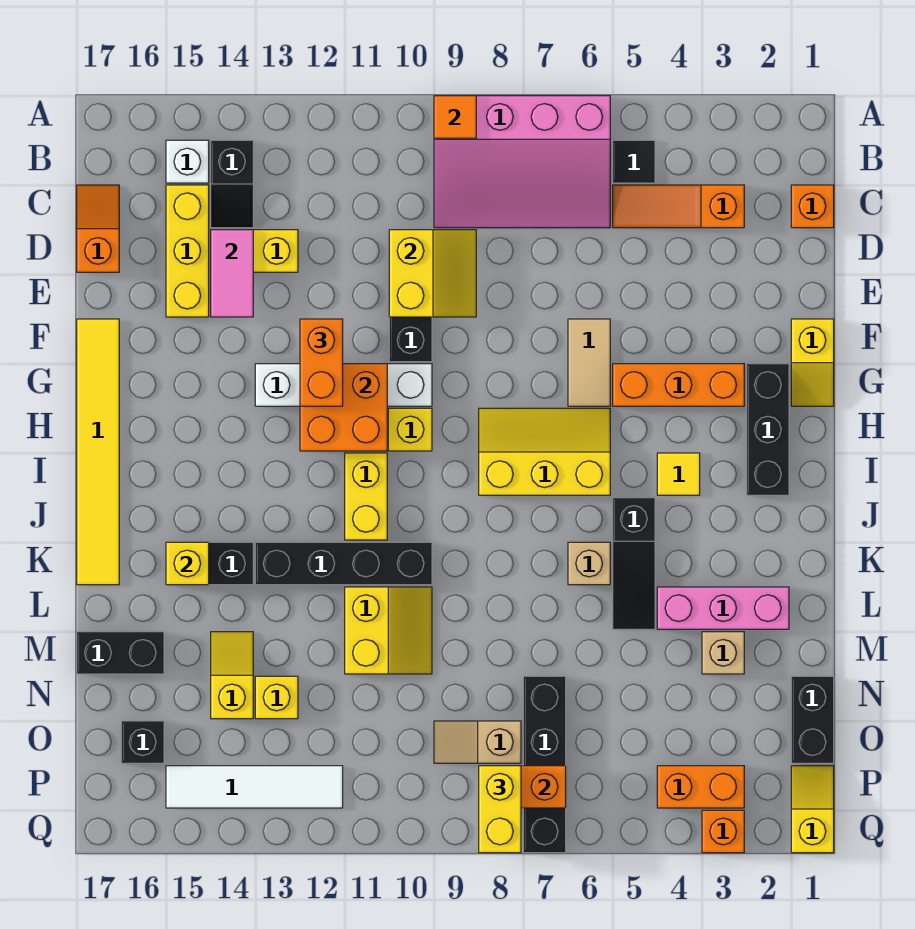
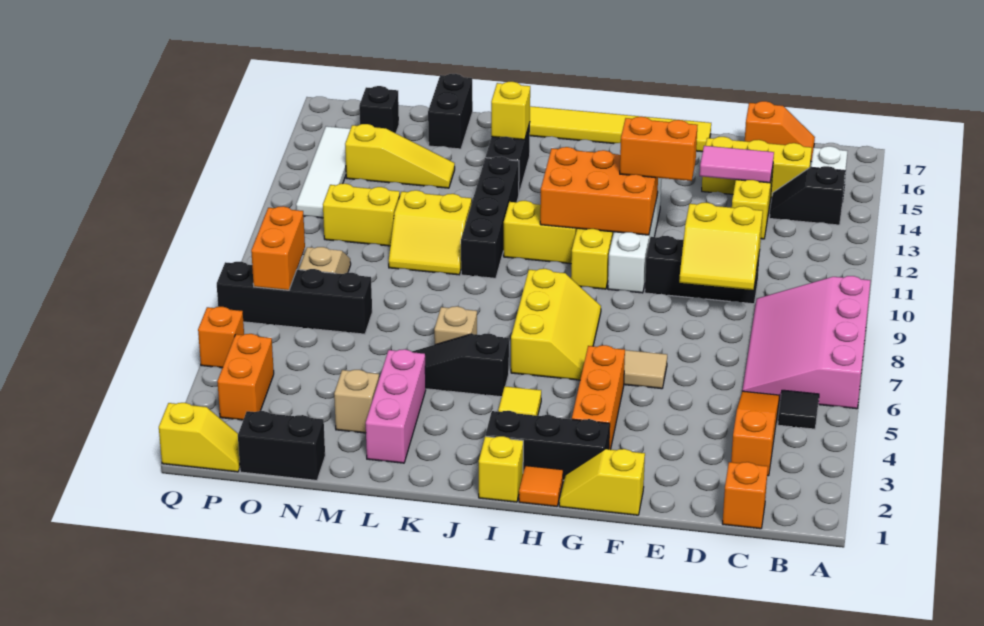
orange 1x1 tile [434,96,476,138] -> orange 1x1 tile moved to [519,466,563,506]
orange 2x2 brick [300,364,387,451] -> orange 2x3 brick [540,147,658,235]
yellow 1x2 slope [211,632,253,719] -> yellow 1x3 slope [345,124,455,188]
yellow 1x1 brick [255,676,298,719] -> yellow 1x1 brick moved to [479,436,523,502]
yellow 1x2 brick [479,766,521,853] -> yellow 1x2 brick moved to [323,184,400,246]
orange 1x1 brick [702,810,744,853] -> orange 1x1 brick moved to [198,307,244,368]

